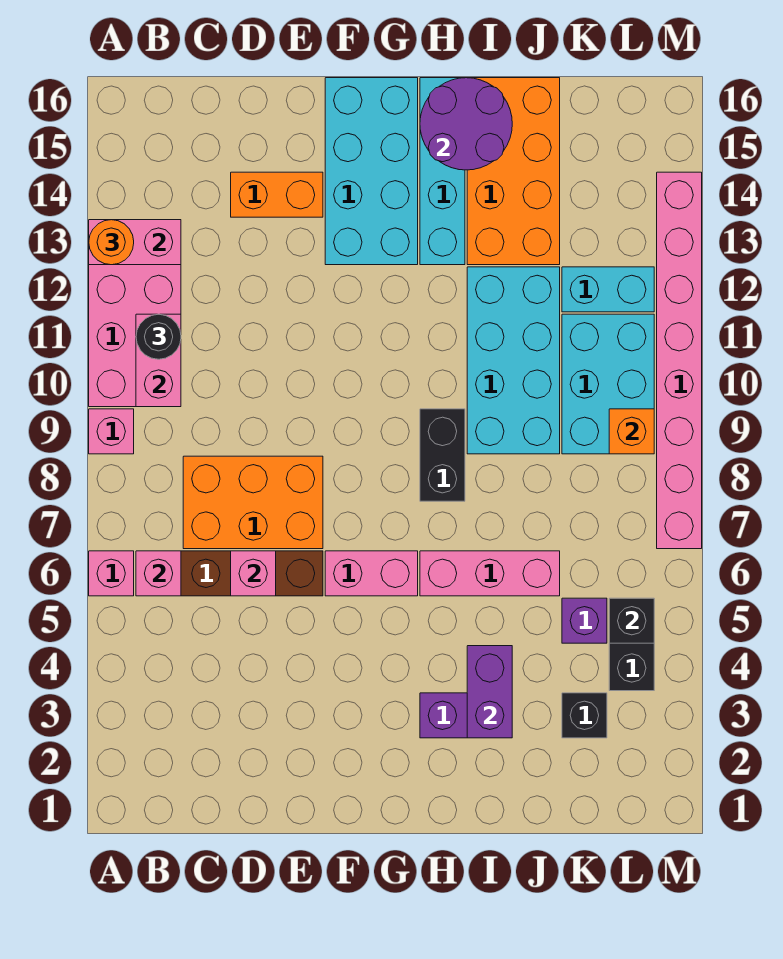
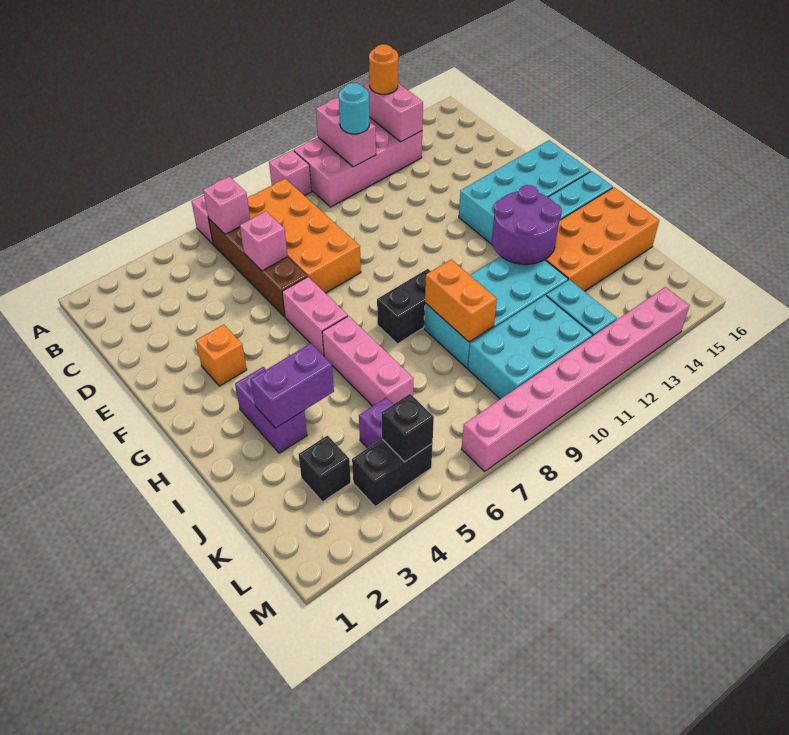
pink 1x2 brick [136,314,181,407] -> pink 1x2 brick turned to [316,97,376,167]
black 1x1 round brick [136,314,181,359] -> cyan 1x1 round brick [339,83,370,134]
orange 2x3 brick [183,456,323,549] -> orange 2x4 brick [247,179,361,293]
orange 1x2 brick [231,172,323,217] -> orange 1x2 brick moved to [425,259,497,342]
purple 2x2 round brick [420,78,512,170] -> purple 2x2 round brick moved to [492,185,562,264]
orange 1x1 brick [609,409,654,454] -> orange 1x1 brick moved to [196,325,247,386]

